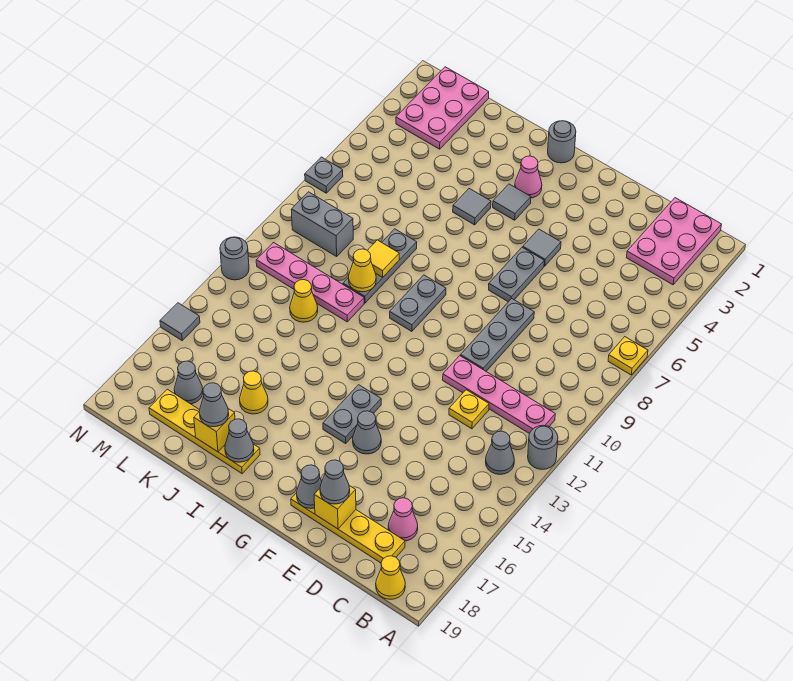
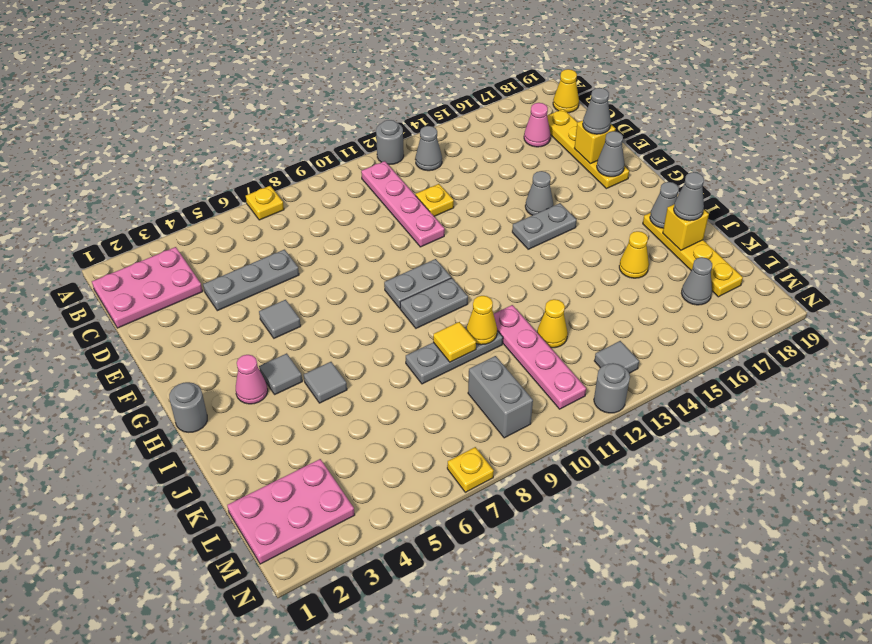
grey 1x3 plate [460,298,534,371] -> grey 1x3 plate moved to [203,250,299,311]
grey 1x2 plate [489,247,544,302] -> grey 1x2 plate moved to [384,259,451,308]
grey 1x1 plate [305,157,343,193] -> yellow 1x1 plate [447,447,494,492]
grey 1x1 tile [160,303,200,340] -> grey 1x1 tile moved to [594,341,639,373]

